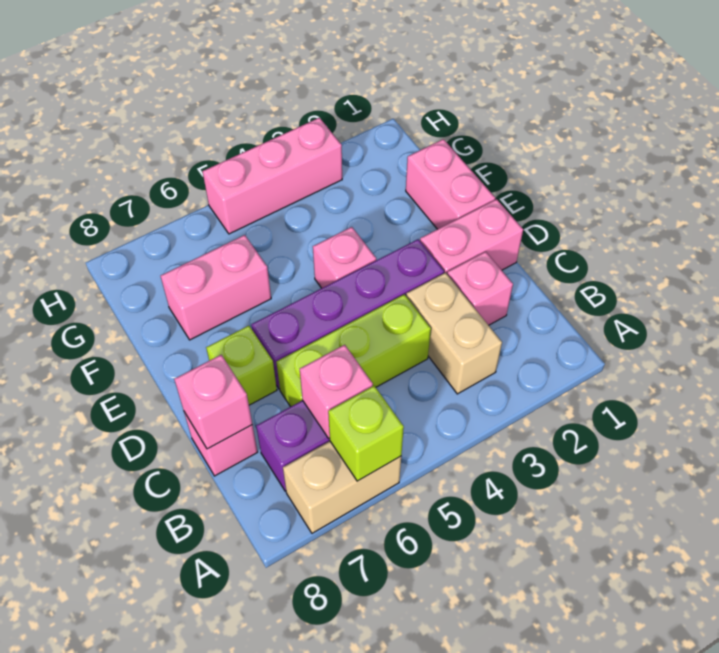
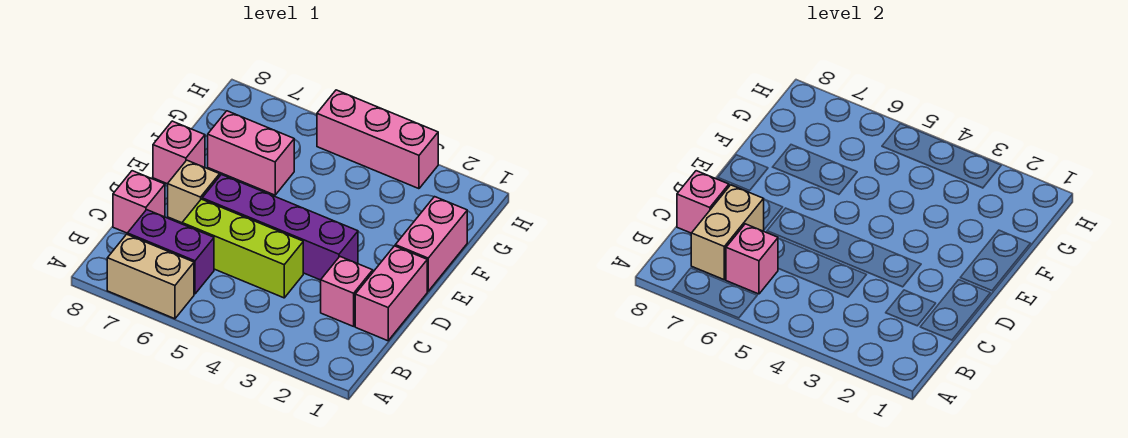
lime 1x1 brick [328,386,404,481] -> none
tan 1x2 brick [406,273,502,394] -> tan 1x2 brick moved to [691,185,764,280]
pink 1x2 brick [420,199,523,274] -> pink 1x2 brick turned to [355,246,427,341]
lime 1x1 brick [206,326,277,405] -> tan 1x1 brick [168,160,220,223]
pink 1x1 brick [313,227,376,288] -> pink 1x1 brick moved to [153,121,205,184]

